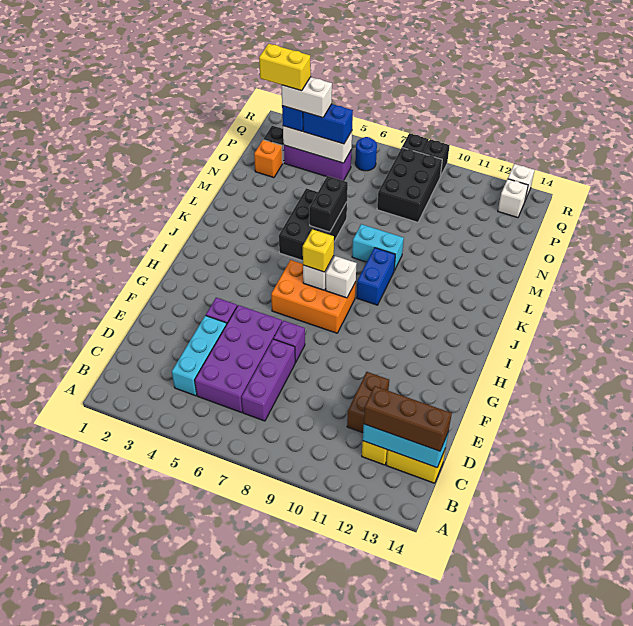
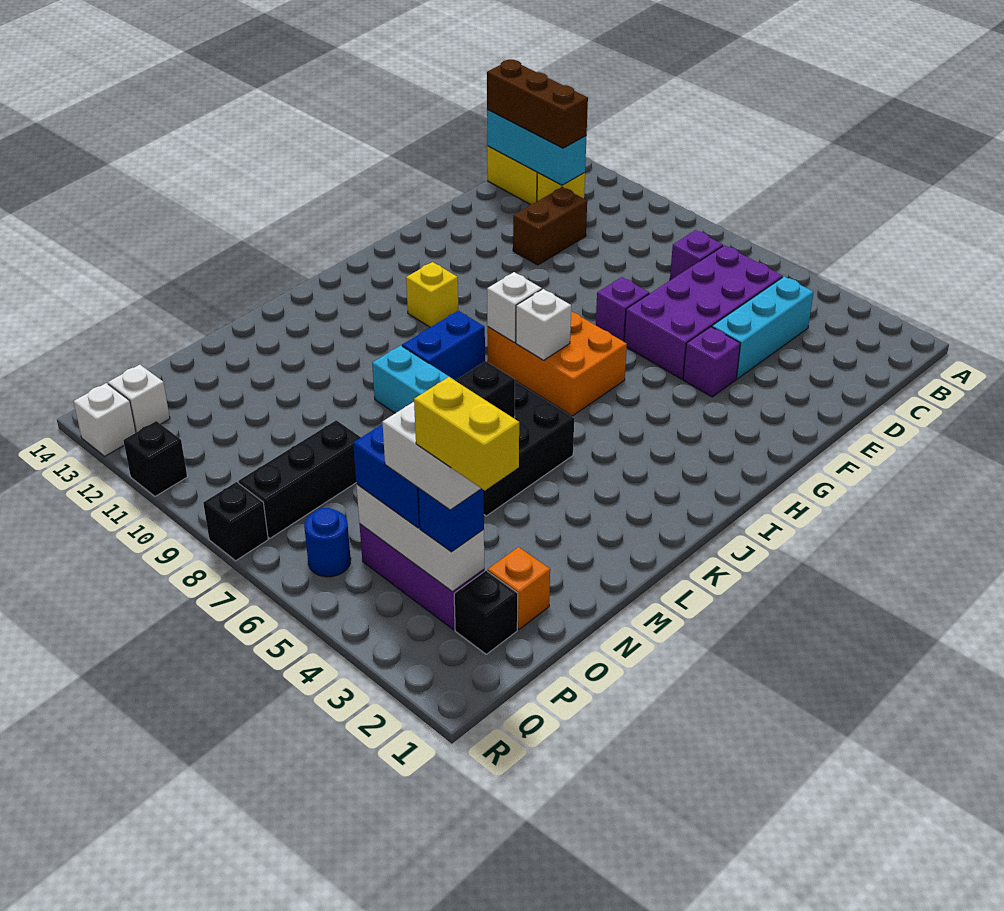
purple 1x3 brick [241,339,296,421] -> purple 1x1 brick [670,230,723,280]
yellow 1x1 brick [303,229,334,272] -> yellow 1x1 brick moved to [406,262,458,327]
black 2x3 brick [377,148,442,222] -> black 1x3 brick [238,420,361,538]
black 1x1 brick [423,139,450,177] -> black 1x1 brick moved to [123,421,187,496]

